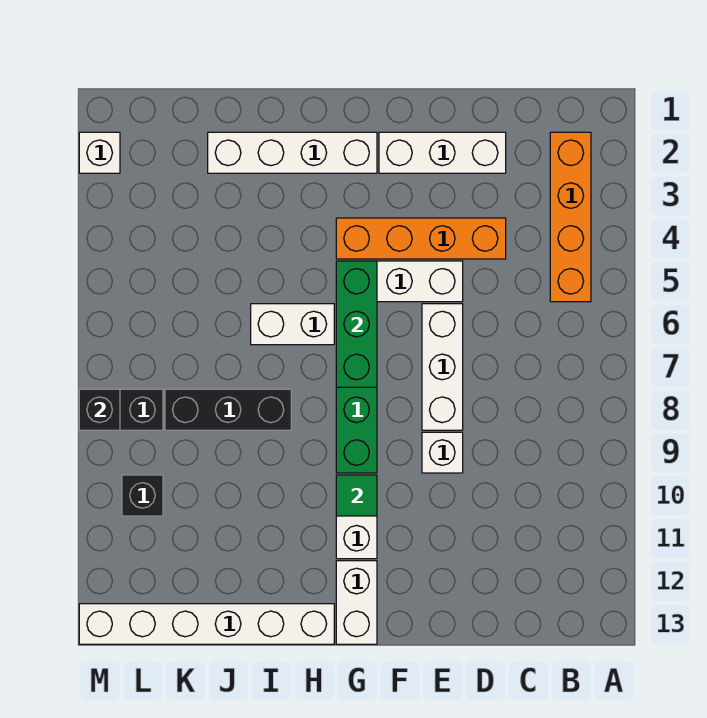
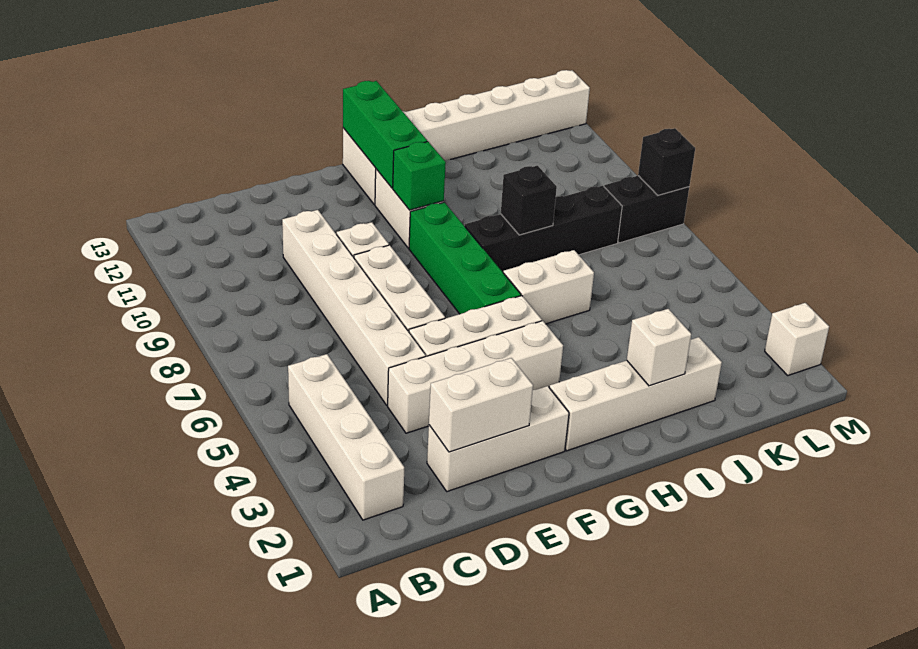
orange 1x4 brick [550,132,591,302] -> white 1x4 brick [288,354,404,520]
none -> white 1x2 brick [429,358,533,452]
orange 1x4 brick [336,218,506,259] -> white 1x4 brick [388,321,563,433]
none -> white 1x6 brick [282,210,426,405]
green 1x3 brick [336,261,377,387] -> green 1x3 brick moved to [343,81,427,188]
green 1x1 tile [336,475,377,516] -> green 1x1 brick [393,142,446,210]
none -> white 1x1 brick [627,309,691,386]
black 1x3 brick [165,389,291,430] -> black 1x4 brick [465,186,622,272]
black 1x1 brick [122,475,163,516] -> black 1x1 brick moved to [501,166,557,235]

